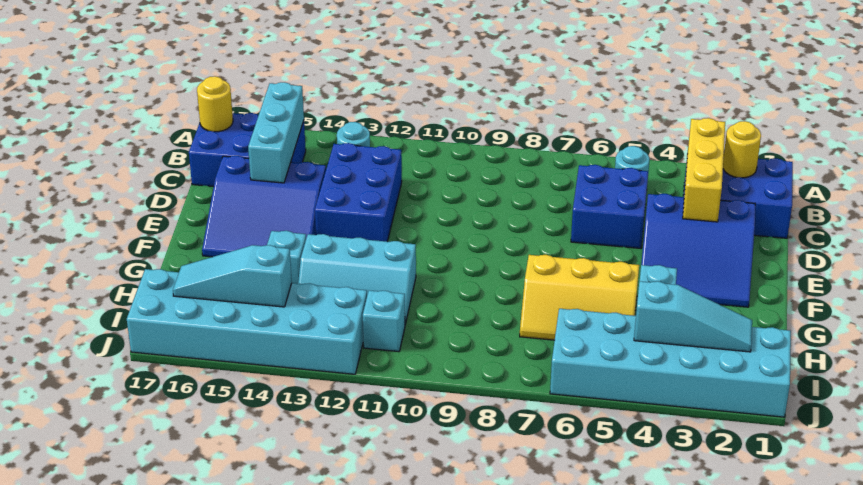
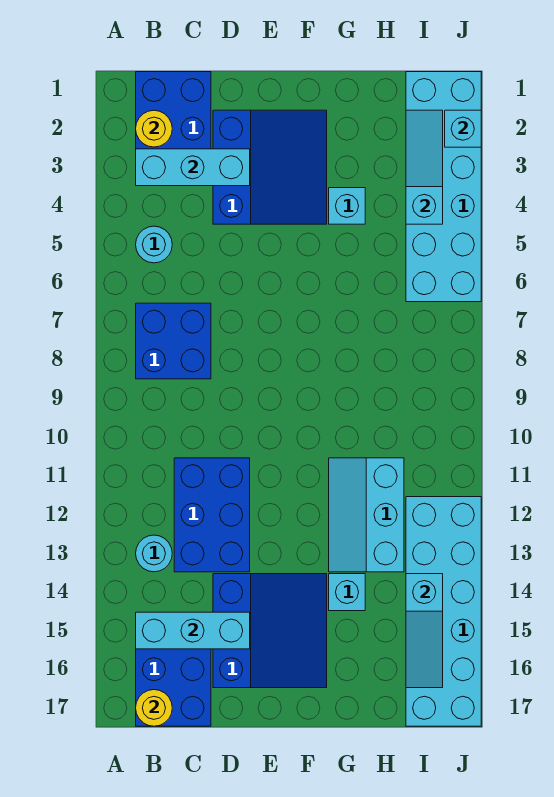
yellow 1x3 brick [683,118,725,222] -> cyan 1x3 brick [136,149,250,186]
blue 2x2 brick [571,165,648,249] -> blue 2x2 brick moved to [136,303,211,379]
blue 2x3 brick [315,143,402,242] -> blue 2x3 brick turned to [174,458,250,572]
yellow 2x3 slope [520,255,639,340] -> none
cyan 2x3 slope [298,234,416,324] -> cyan 2x3 slope turned to [329,458,404,572]
cyan 1x1 brick [363,290,405,352] -> cyan 1x1 brick moved to [445,110,481,147]

